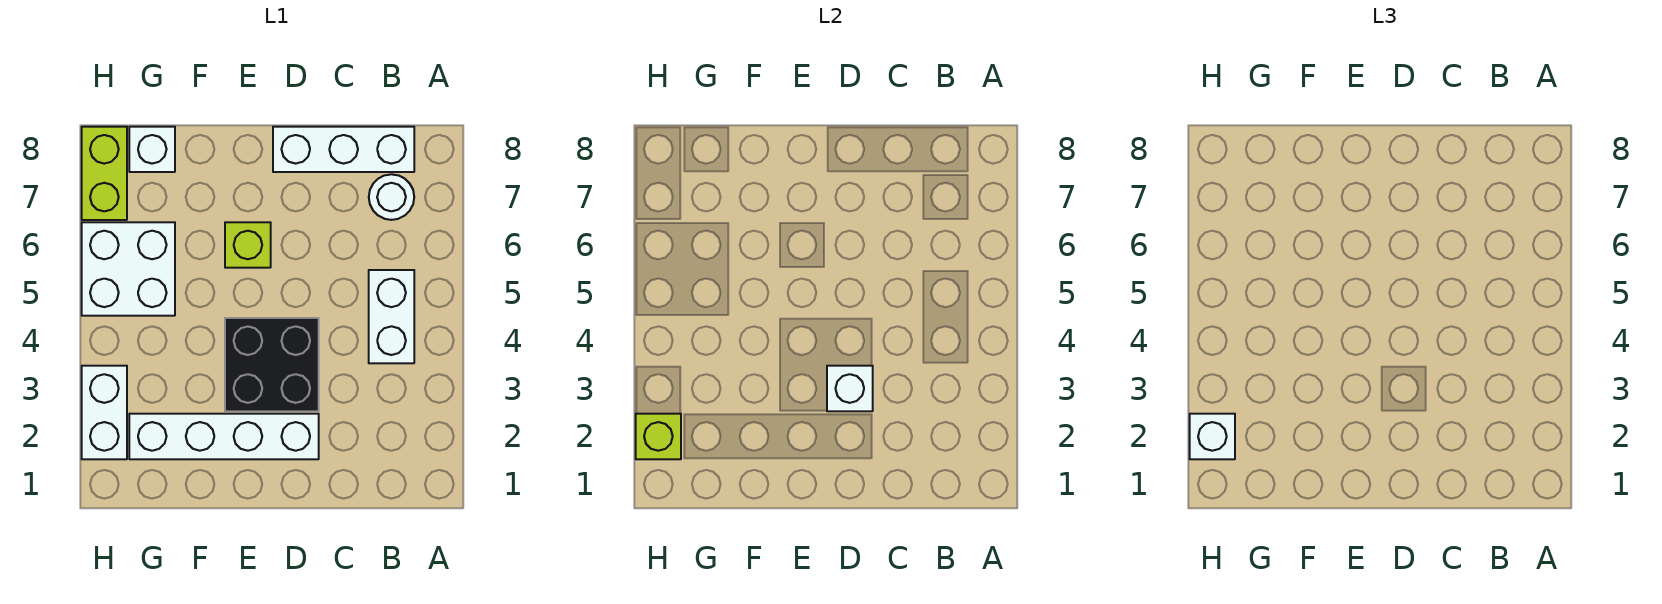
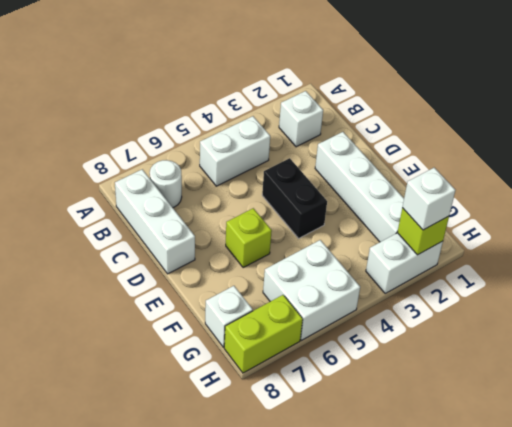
black 2x2 brick [225,318,319,411] -> black 1x2 brick [262,158,327,238]
white 1x1 brick [827,366,873,411] -> white 1x1 brick moved to [279,91,323,147]

